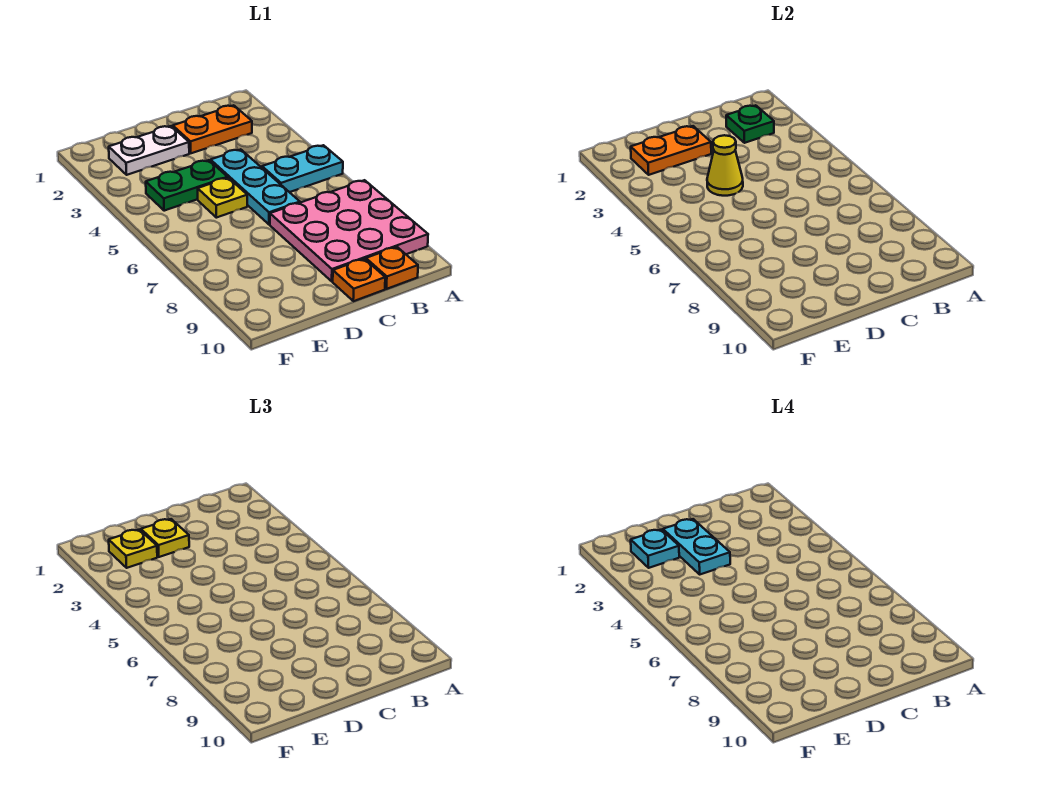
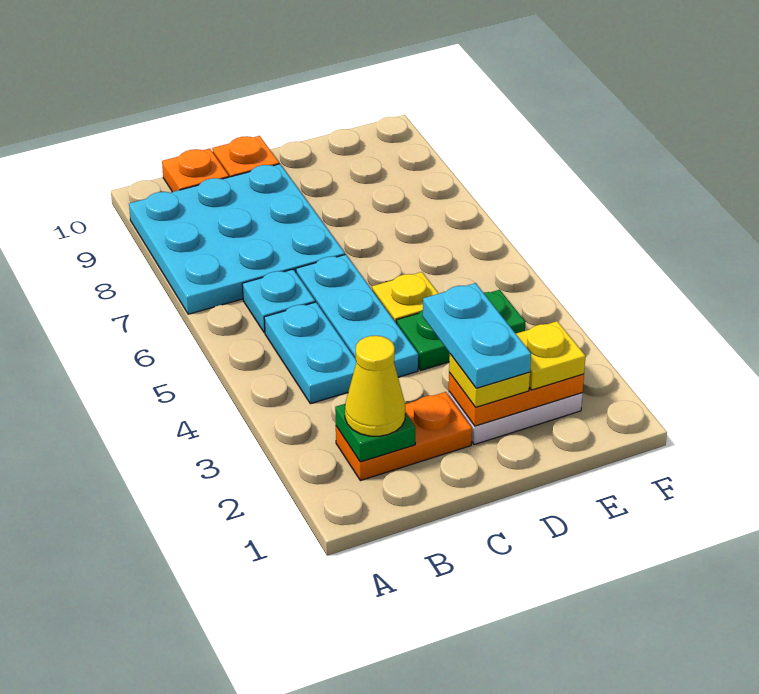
cyan 1x2 plate [262,145,343,192] -> cyan 1x2 plate turned to [264,302,356,404]
pink 3x3 plate [270,180,428,281] -> cyan 3x3 plate [129,164,345,314]
yellow 1x1 cone [707,135,743,196] -> yellow 1x1 cone moved to [345,336,405,436]
cyan 1x1 plate [631,530,679,568] -> cyan 1x1 plate moved to [242,269,315,333]

